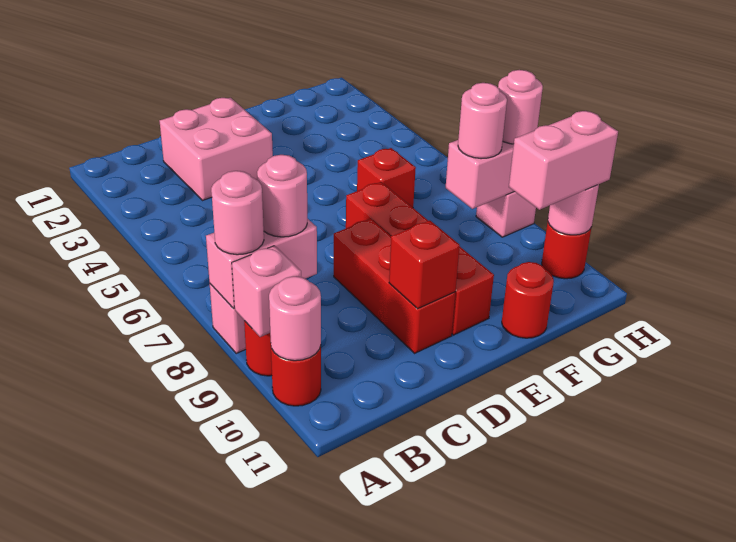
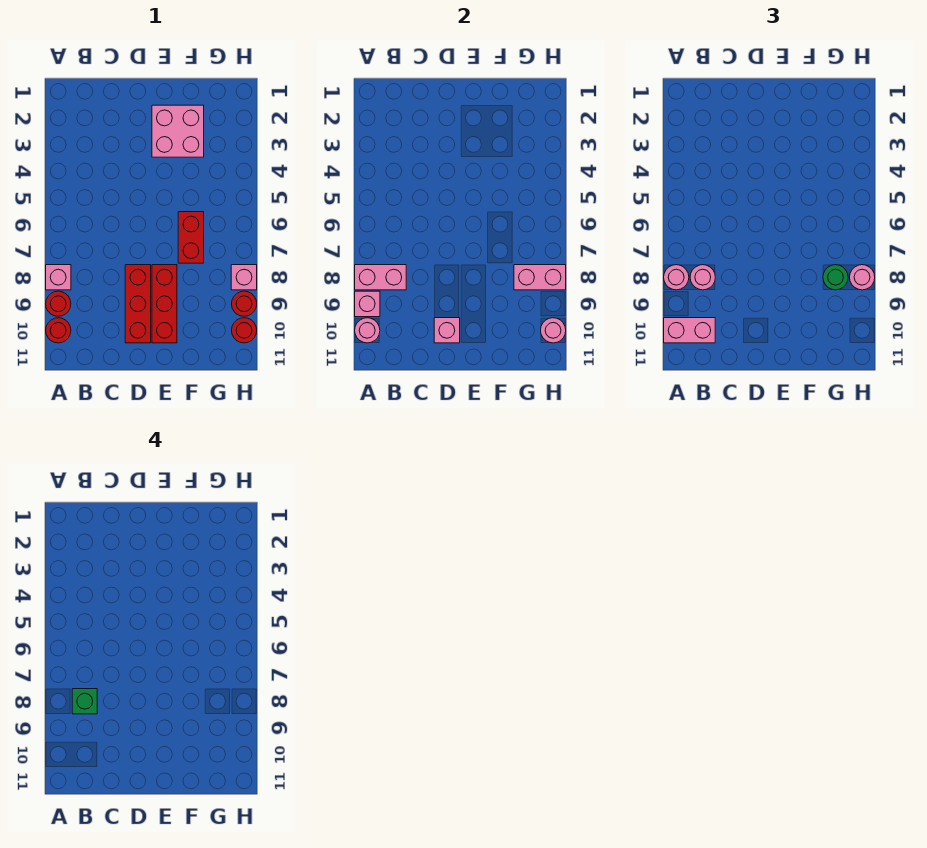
none -> green 1x1 brick [72,689,97,714]
pink 2x2 brick [160,98,273,201] -> pink 2x2 brick moved to [152,105,204,157]
red 1x1 brick [389,220,460,309] -> pink 1x1 brick [434,318,460,343]
red 1x4 brick [346,182,494,335] -> red 1x3 brick [152,265,177,343]
red 1x1 brick [357,148,416,208] -> red 1x2 brick [178,212,204,263]
red 1x1 round brick [502,262,554,338] -> red 1x1 round brick moved to [232,291,257,316]
pink 1x1 round brick [458,83,507,159] -> green 1x1 round brick [823,265,848,290]
pink 1x2 brick [509,111,618,210] -> pink 1x2 brick moved to [664,318,715,343]

